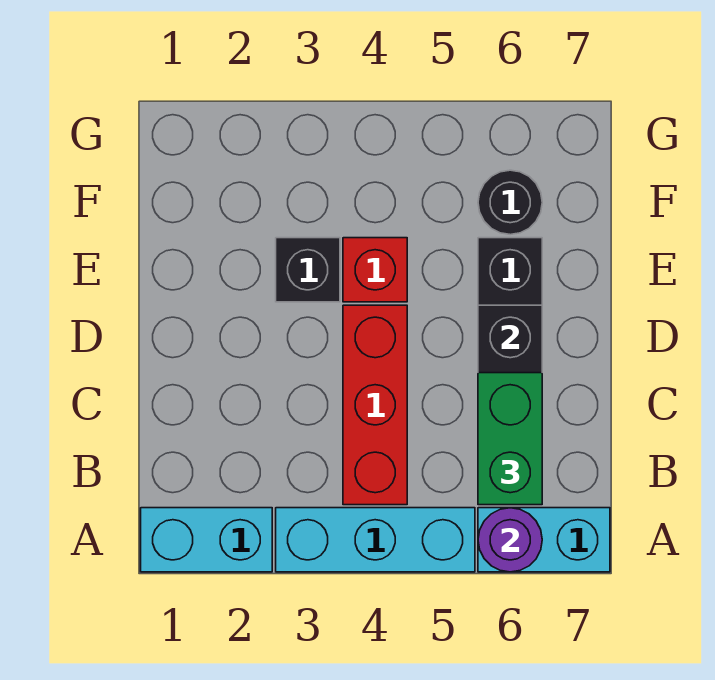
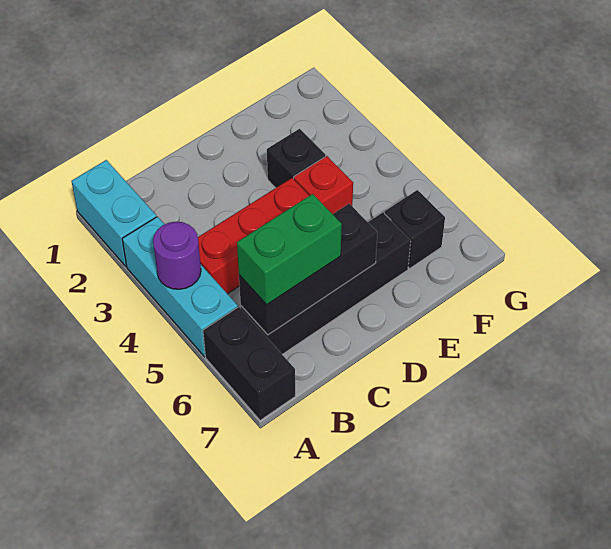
cyan 1x2 brick [478,508,610,572] -> black 1x2 brick [203,307,295,420]
purple 1x1 round brick [478,508,542,572] -> purple 1x1 round brick moved to [153,222,201,289]
black 1x1 round brick [478,170,542,235] -> black 1x1 brick [385,190,445,268]

